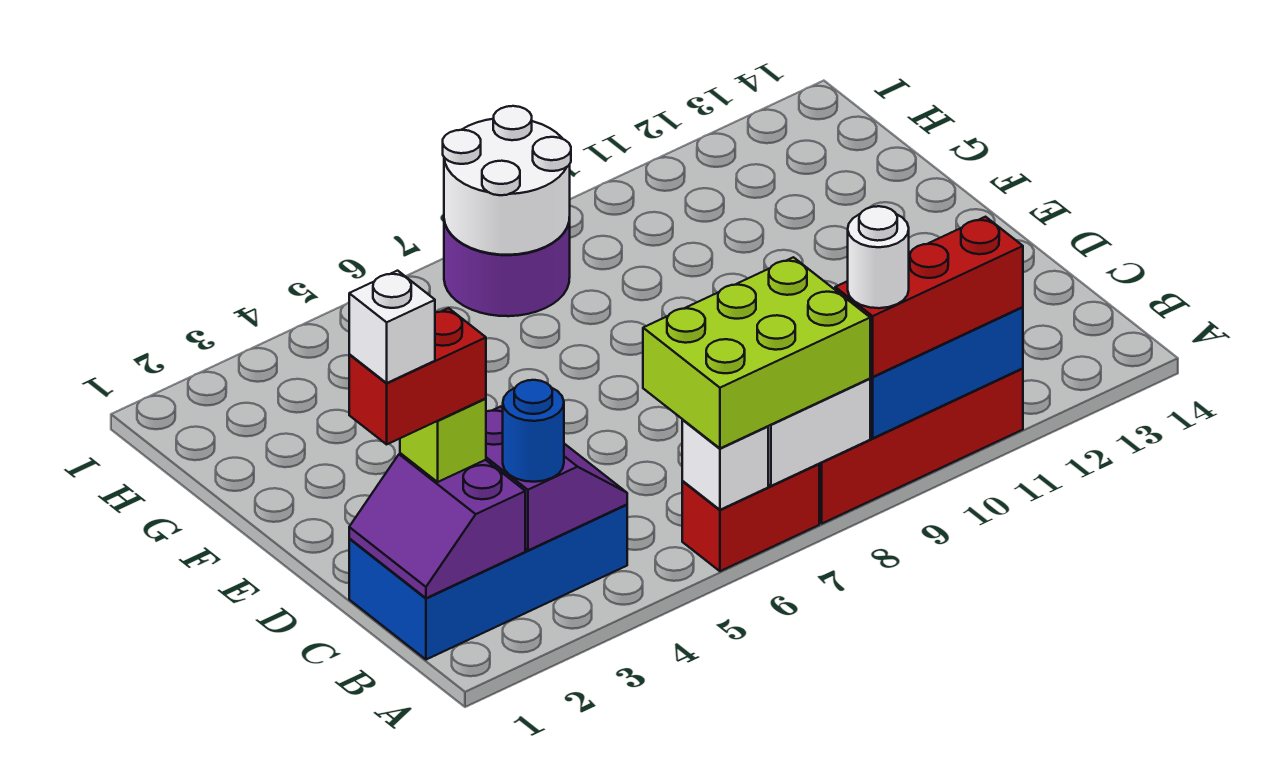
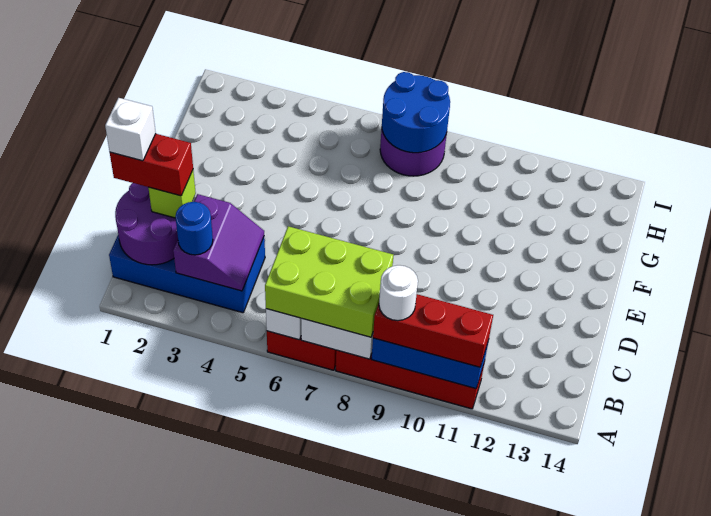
purple 2x2 slope [349,453,525,598] -> purple 2x2 round brick [115,183,178,265]
white 2x2 round brick [443,106,571,255] -> blue 2x2 round brick [382,72,450,153]

